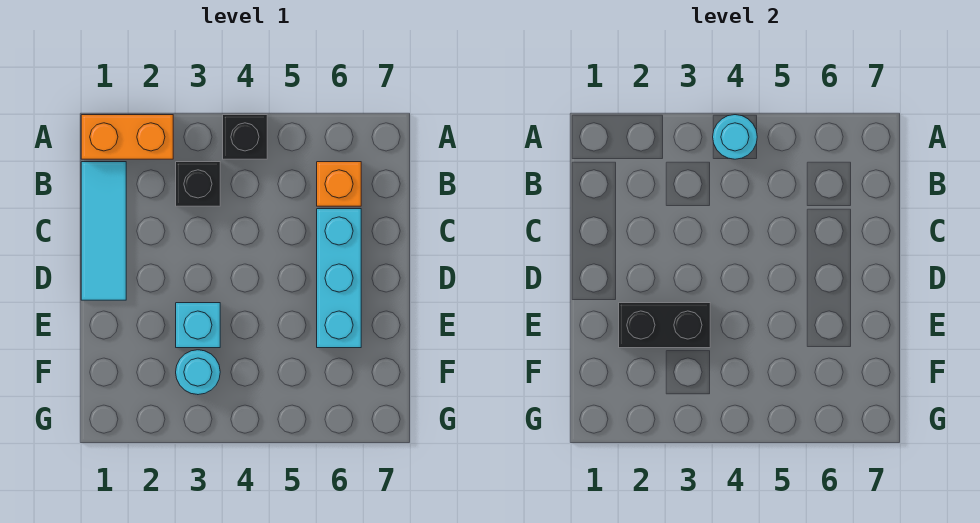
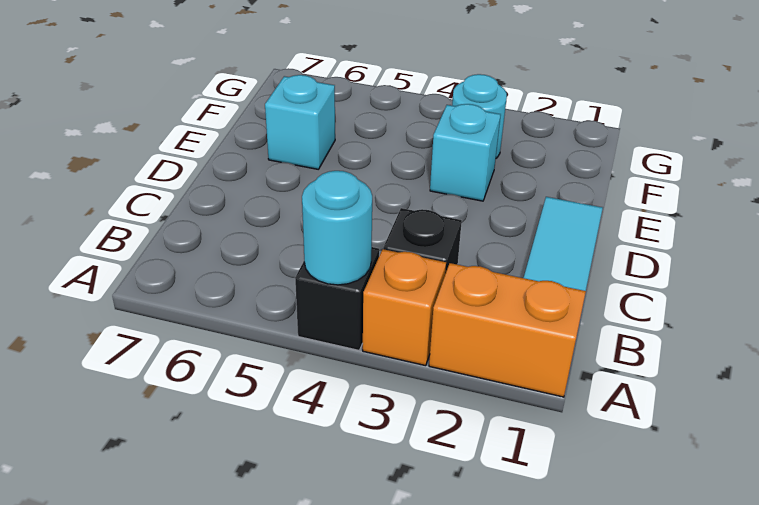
orange 1x1 brick [317,162,361,206] -> orange 1x1 brick moved to [363,249,446,366]
cyan 1x3 brick [317,209,361,348] -> cyan 1x1 brick [265,75,335,169]
black 1x2 brick [619,303,710,348] -> none

